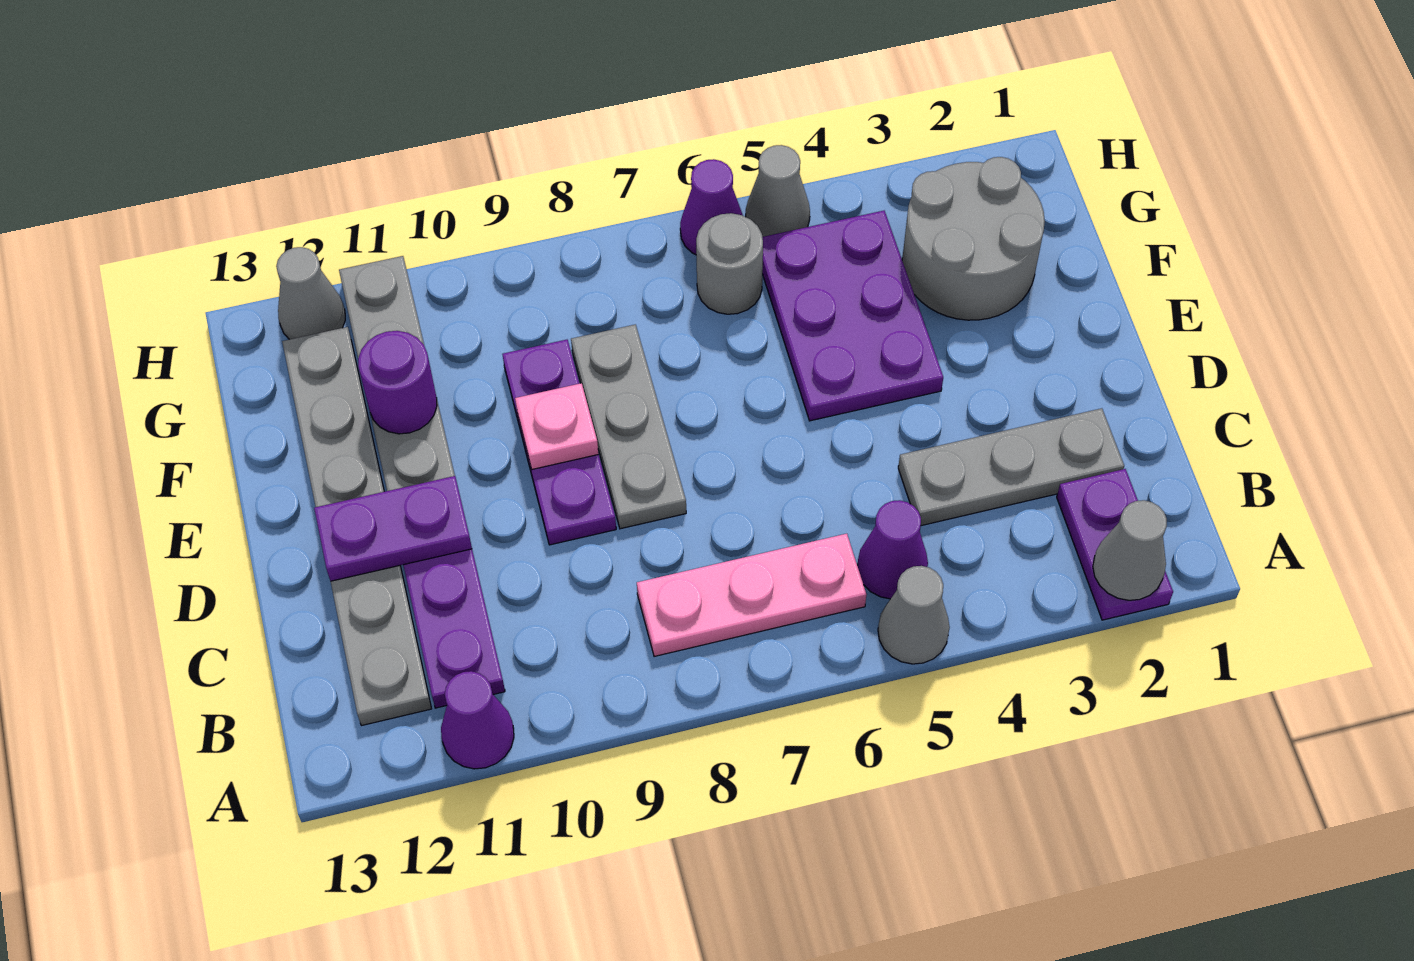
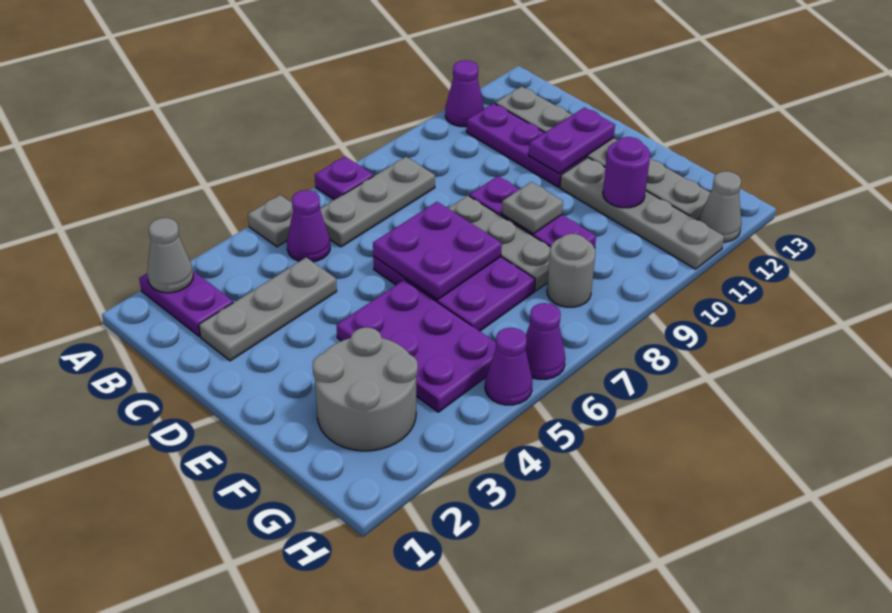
grey 1x1 cone [878,566,950,664] -> grey 1x1 plate [248,195,293,247]
none -> purple 1x1 plate [315,157,373,200]
pink 1x3 plate [637,534,866,657] -> grey 1x3 plate [320,157,435,247]
none -> purple 2x3 plate [373,257,535,331]
none -> purple 2x2 plate [373,202,502,300]
pink 1x1 plate [515,383,599,469] -> grey 1x1 plate [502,182,563,234]
grey 1x1 round brick [696,213,763,314] -> grey 1x1 round brick moved to [547,234,595,307]
grey 1x1 cone [746,145,810,237] -> purple 1x1 cone [485,328,532,405]

